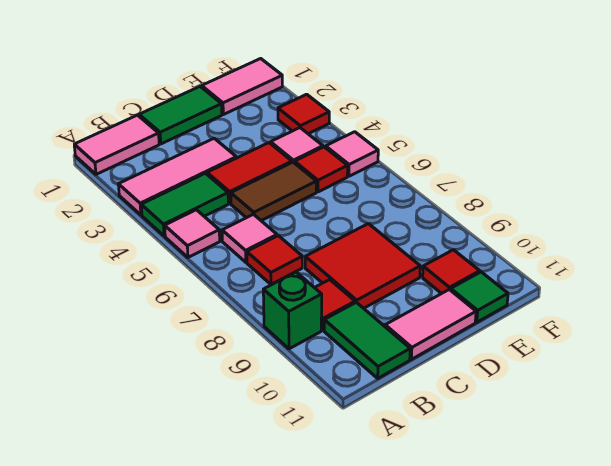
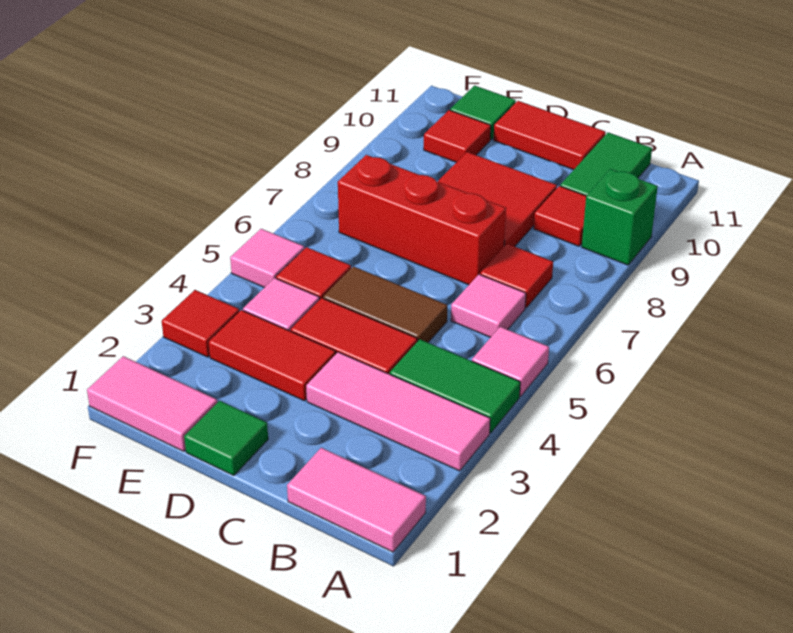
green 1x2 tile [139,87,222,144] -> green 1x1 tile [184,401,268,476]
none -> red 1x3 brick [338,155,506,285]
pink 1x2 tile [385,290,476,359] -> red 1x2 tile [494,101,606,170]
none -> red 1x2 tile [209,310,336,401]

